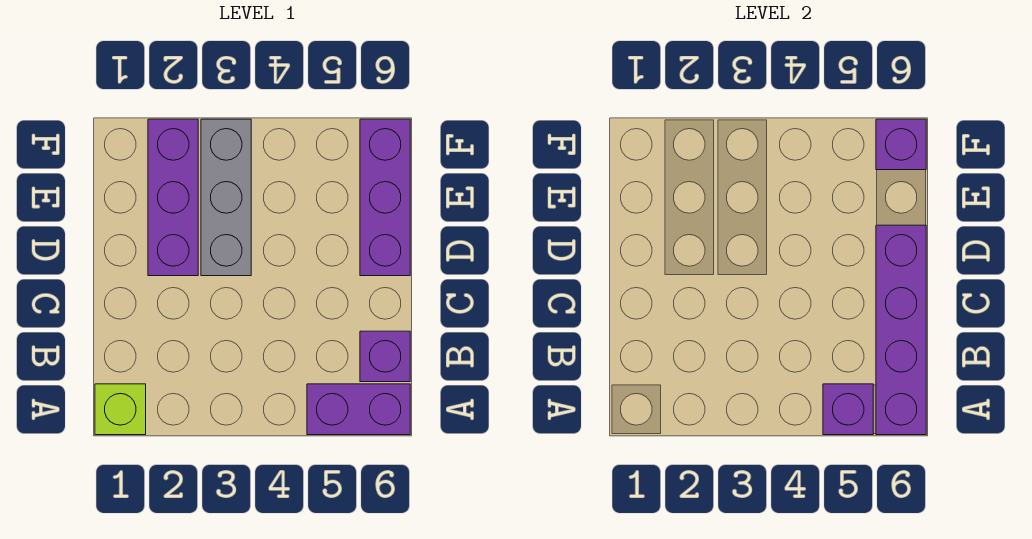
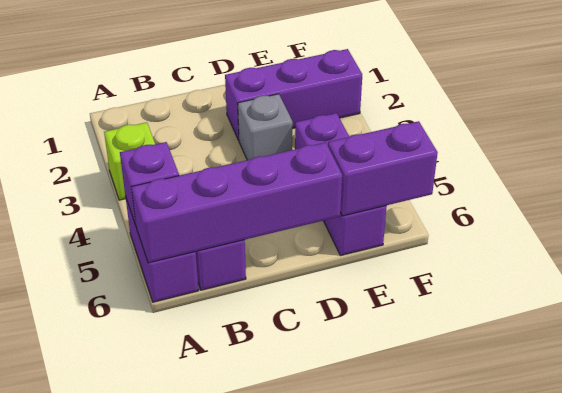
lime 1x1 brick [95,384,146,435] -> lime 1x1 brick moved to [104,122,155,200]
grey 1x3 brick [201,119,251,276] -> grey 1x1 brick [238,94,293,160]
purple 1x3 brick [360,119,410,276] -> purple 1x3 brick turned to [295,113,387,256]
purple 1x1 brick [876,119,926,170] -> purple 1x2 brick [328,121,438,216]

